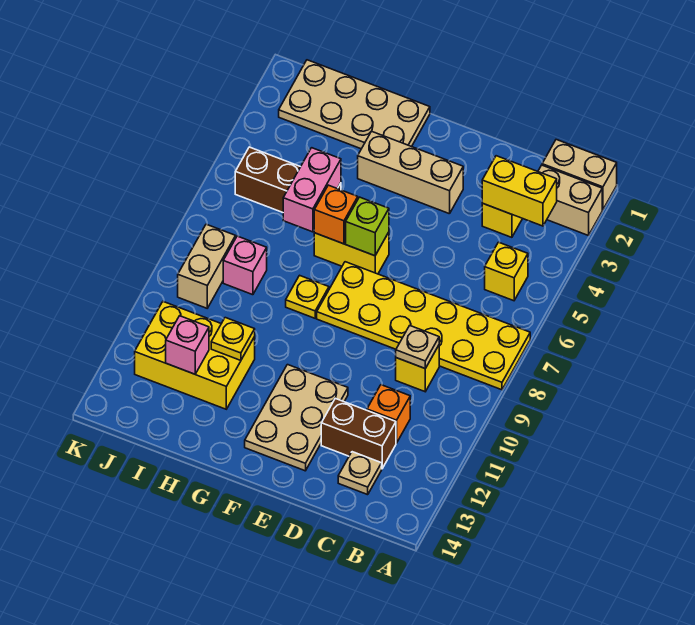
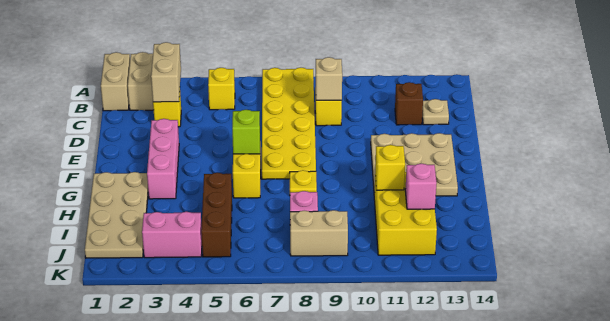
yellow 1x2 brick [482,156,557,226] -> tan 1x2 brick [151,42,181,102]
tan 1x1 plate [396,326,439,368] -> tan 1x1 brick [316,57,342,100]
orange 1x1 brick [367,385,410,443] -> none
brown 1x2 brick [321,398,396,468] -> brown 1x1 brick [395,82,423,125]
tan 1x3 brick [358,131,463,214] -> pink 1x3 brick [147,119,179,199]
tan 2x3 plate [245,365,348,471] -> tan 3x3 plate [371,133,458,196]
orange 1x1 brick [314,185,358,244] -> none
pink 1x2 brick [283,148,341,232] -> pink 1x2 brick moved to [142,212,202,258]
yellow 1x1 plate [211,318,255,360] -> yellow 1x1 brick [375,145,405,190]

